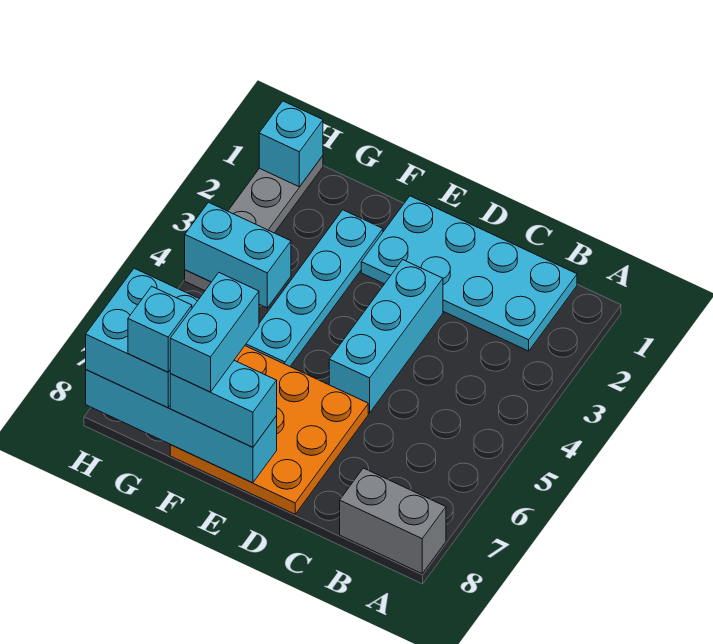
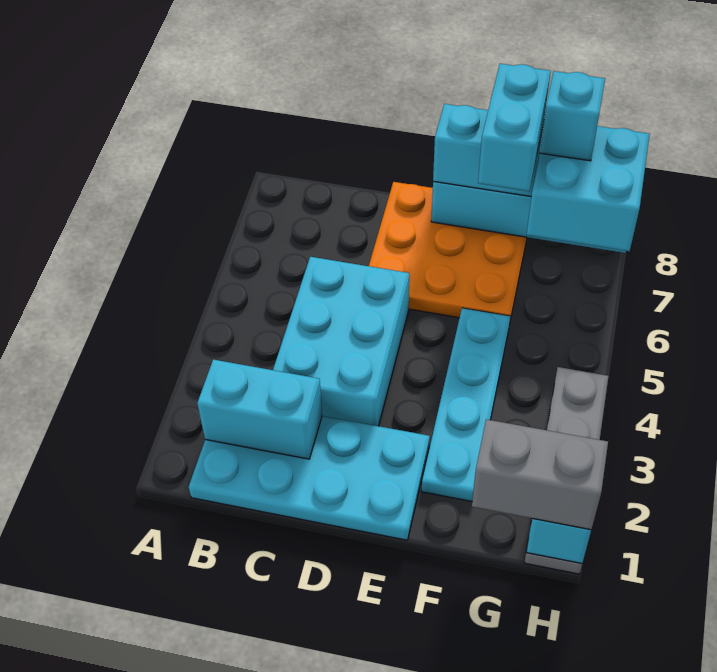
grey 1x2 brick [340,468,446,574] -> grey 1x2 brick moved to [472,419,608,530]
cyan 1x3 brick [329,260,443,413] -> cyan 2x3 brick [273,257,409,426]
cyan 1x2 brick [185,202,291,308] -> cyan 1x2 brick moved to [197,360,322,459]

